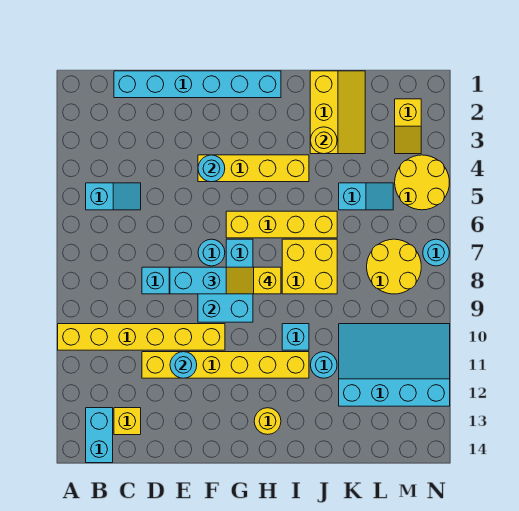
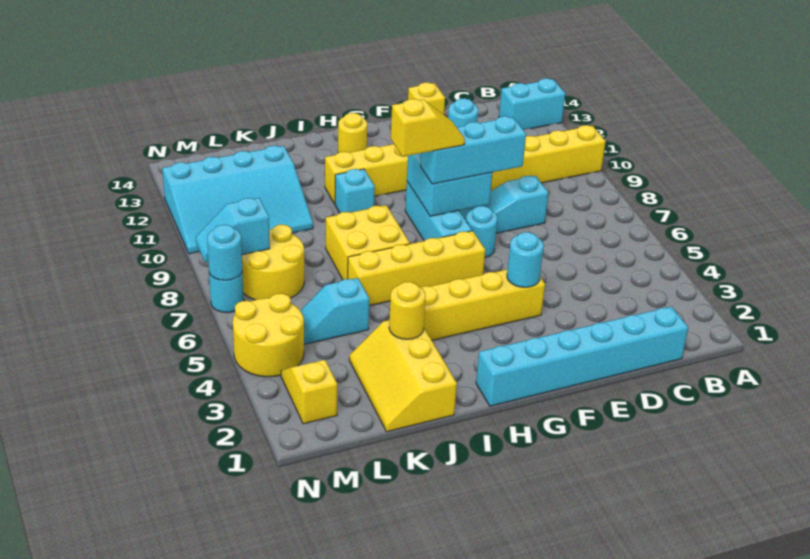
cyan 1x2 slope [86,183,141,210] -> cyan 1x2 slope moved to [196,198,270,262]
cyan 1x2 brick [86,408,113,463] -> cyan 1x2 brick turned to [499,79,565,130]
yellow 1x1 brick [114,408,141,435] -> yellow 1x1 brick moved to [408,83,445,115]
cyan 1x1 round brick [311,352,337,378] -> cyan 1x1 round brick moved to [207,225,242,280]

